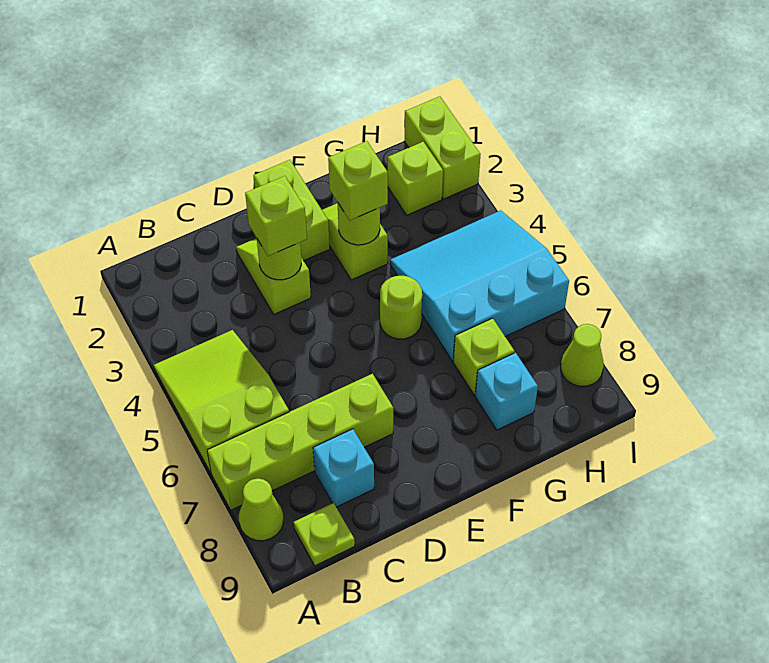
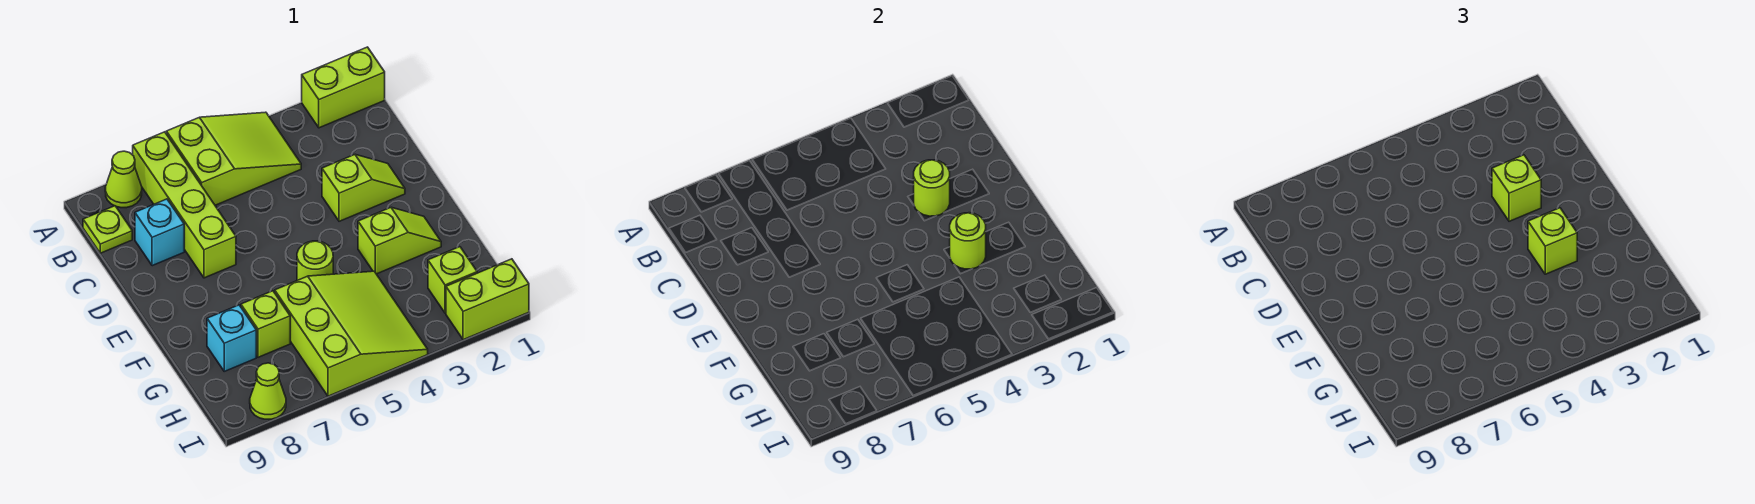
lime 1x2 brick [253,160,330,261] -> lime 1x2 brick moved to [302,47,385,128]
cyan 3x3 slope [390,210,569,361] -> lime 3x3 slope [275,271,428,396]

